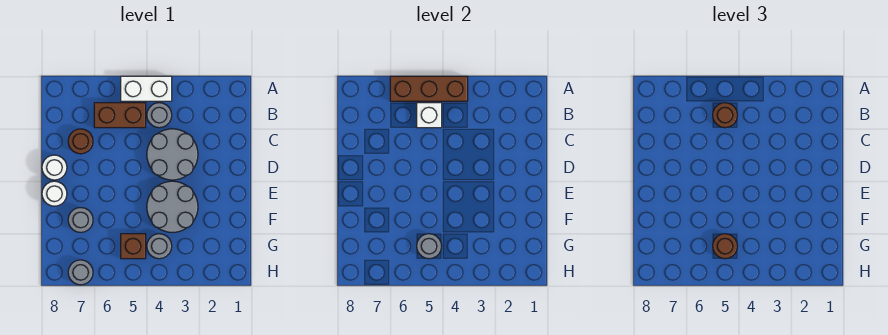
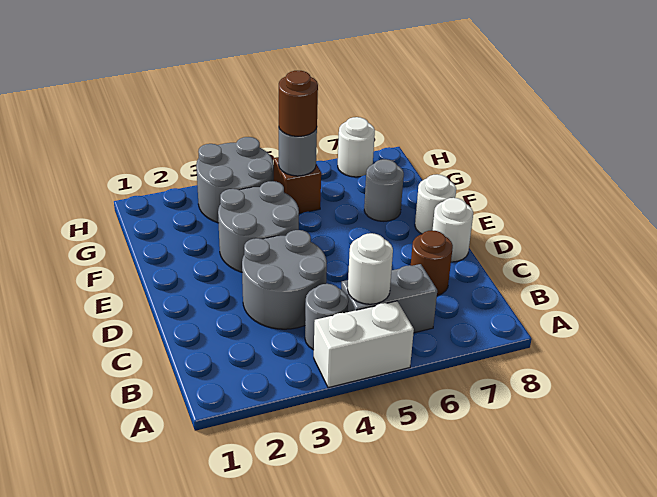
brown 1x3 brick [390,76,468,101] -> none
brown 1x2 brick [94,103,146,128] -> grey 1x2 brick [341,264,437,333]
white 1x1 brick [417,103,442,128] -> white 1x1 round brick [348,233,393,304]
brown 1x1 round brick [713,103,737,128] -> none
grey 1x1 round brick [147,234,172,259] -> grey 2x2 round brick [196,137,274,223]
grey 1x1 round brick [68,260,93,285] -> white 1x1 round brick [338,117,375,177]

